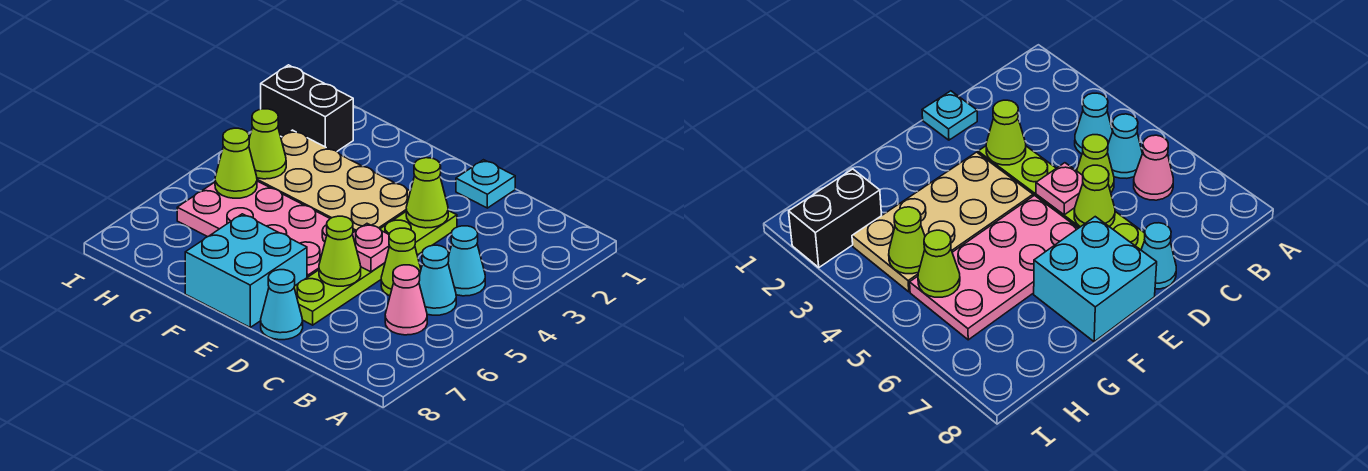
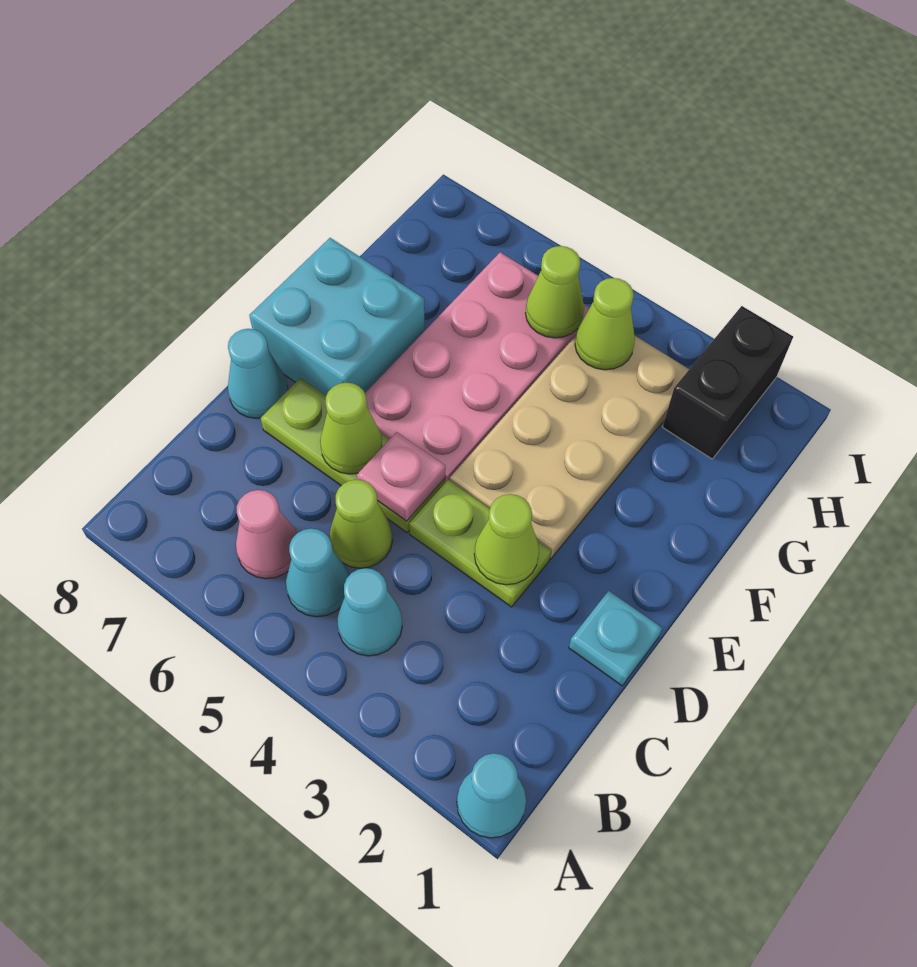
none -> cyan 1x1 cone [457,753,526,838]

